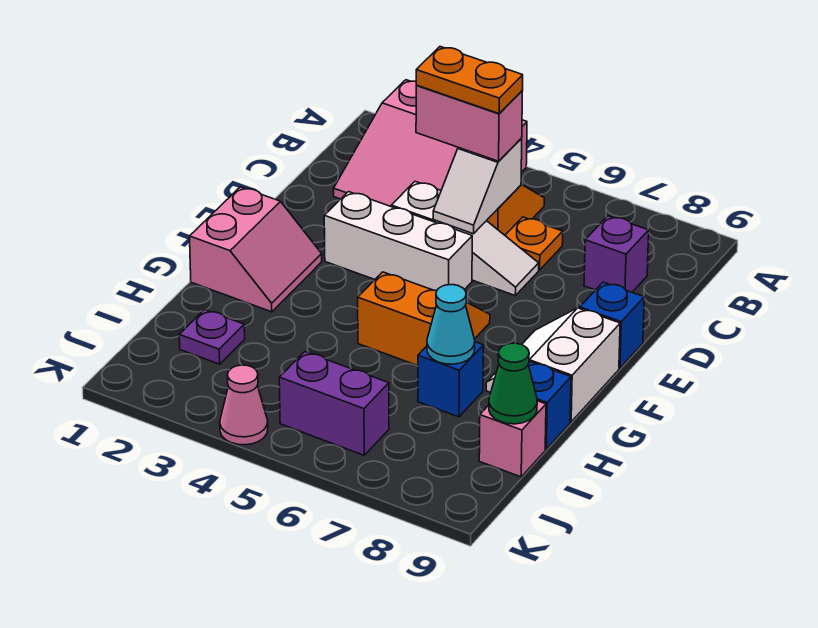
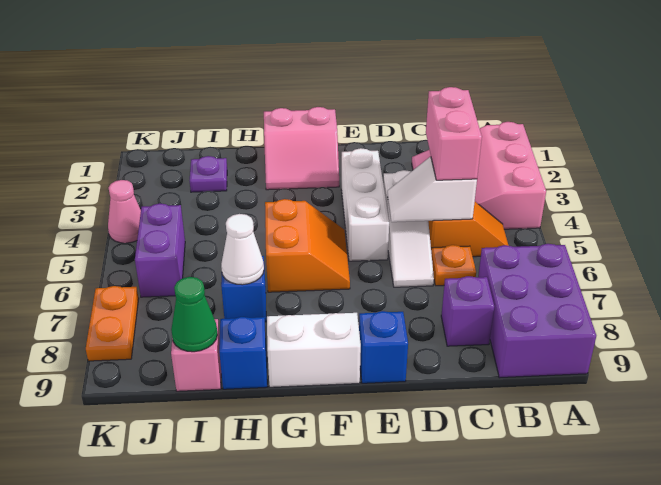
none -> purple 2x3 brick [478,244,596,378]
orange 1x2 plate [416,47,523,114] -> orange 1x2 plate moved to [86,286,139,361]
cyan 1x1 cone [427,285,475,364] -> white 1x1 cone [221,214,264,285]

